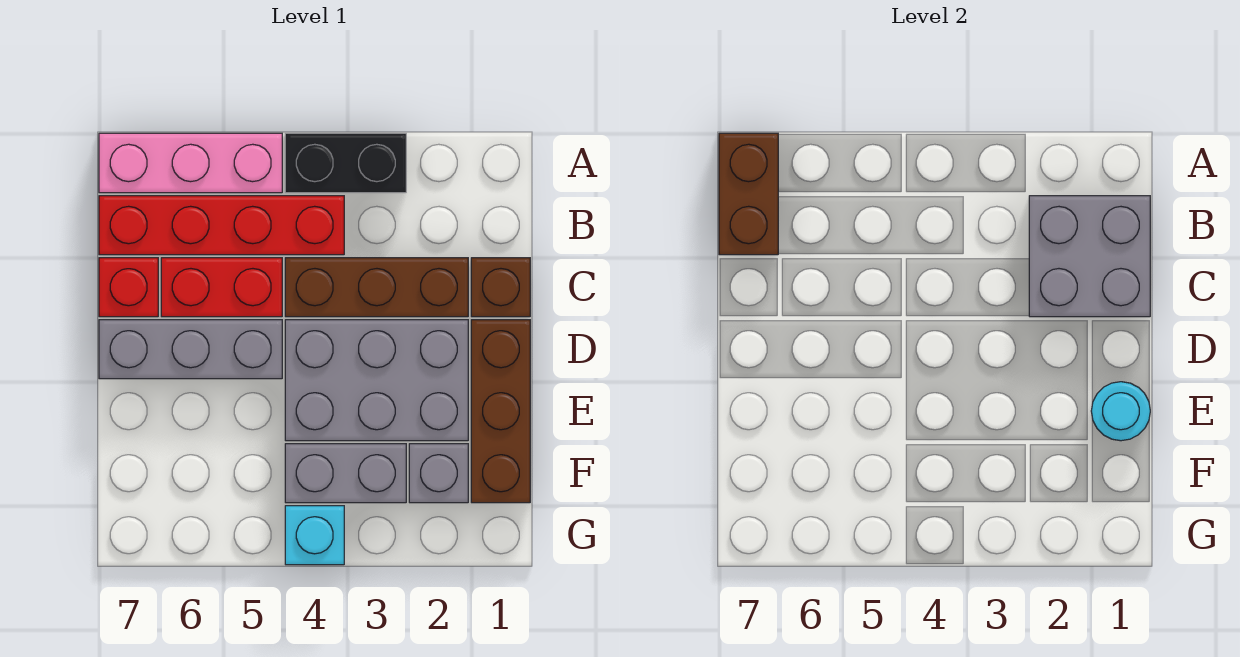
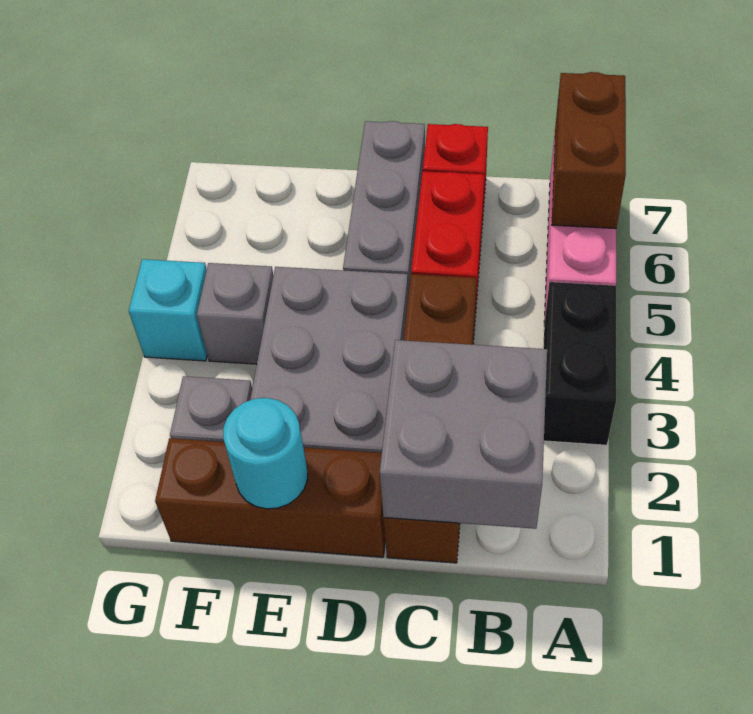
brown 1x2 brick [719,133,778,255] -> brown 1x2 brick turned to [552,72,626,229]
red 1x4 brick [99,196,344,255] -> none
grey 1x2 brick [285,444,406,503] -> grey 1x1 brick [197,263,273,364]

